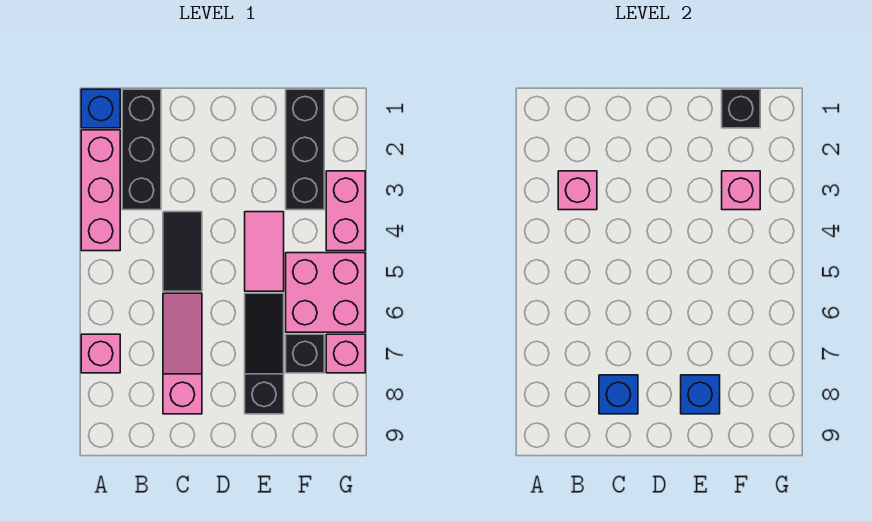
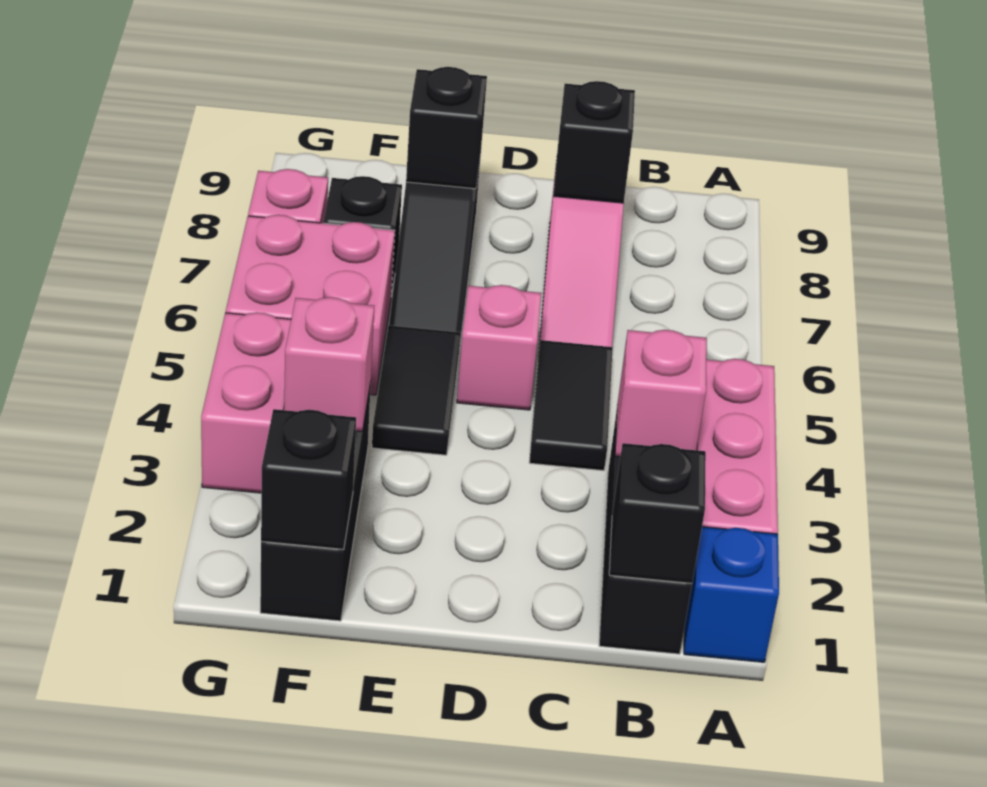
pink 1x1 brick [81,334,120,373] -> pink 1x1 brick moved to [457,285,542,410]
none -> black 1x1 brick [609,443,706,583]
blue 1x1 brick [599,375,638,414] -> black 1x1 brick [554,81,635,203]
pink 1x2 tile [245,212,284,291] -> black 1x2 tile [372,325,461,455]
blue 1x1 brick [681,375,720,414] -> black 1x1 brick [406,67,487,189]

